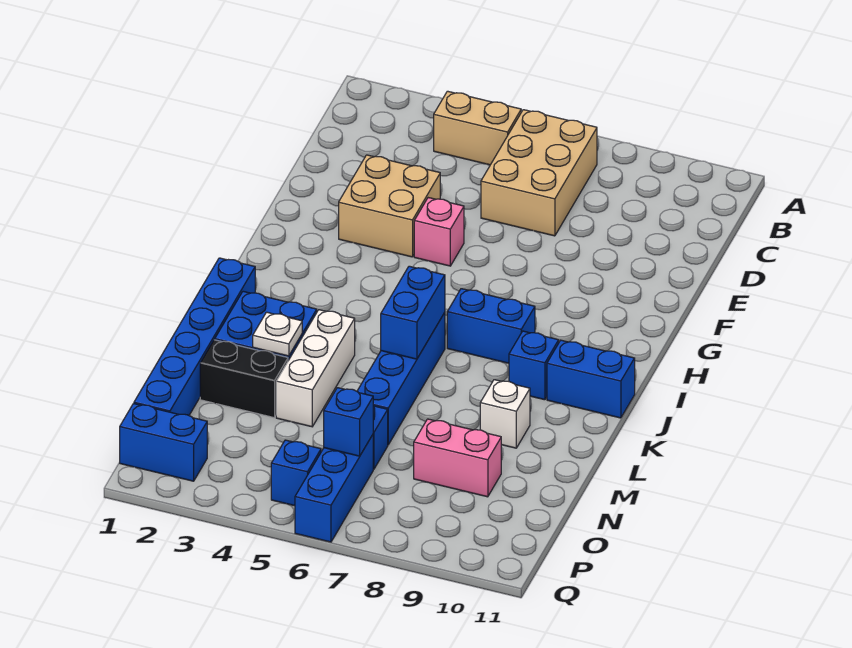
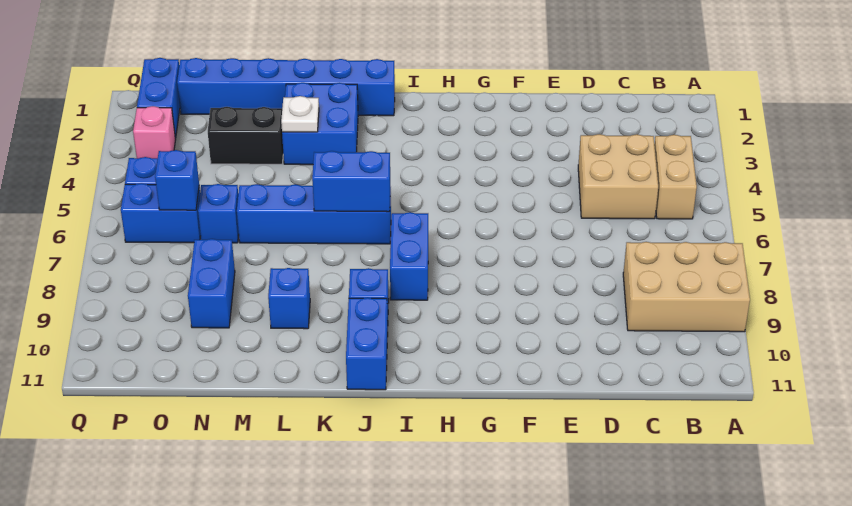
tan 2x3 brick [481,110,597,236] -> tan 2x3 brick moved to [623,242,750,332]
tan 2x2 brick [339,155,440,257] -> tan 2x2 brick moved to [578,134,658,219]
pink 1x1 brick [414,198,464,266] -> pink 1x1 brick moved to [133,106,176,158]
white 1x3 brick [276,310,355,427] -> none
white 1x1 brick [480,380,530,448] -> blue 1x1 brick [268,268,310,329]
black 1x2 brick [200,340,288,418] -> black 1x2 brick turned to [208,107,283,164]
pink 1x2 brick [414,419,501,497] -> blue 1x2 brick [188,239,235,328]
blue 1x3 brick [295,435,373,542] -> blue 1x2 brick [121,183,201,243]

